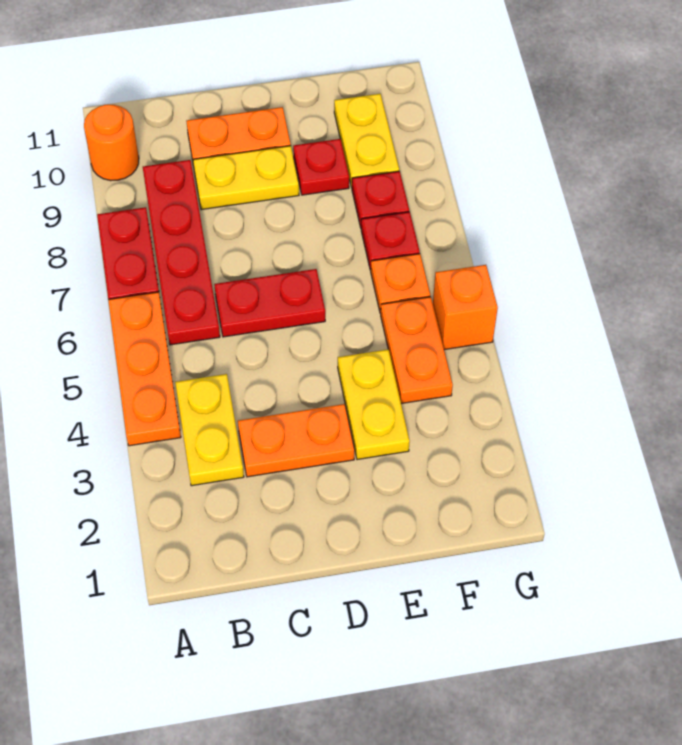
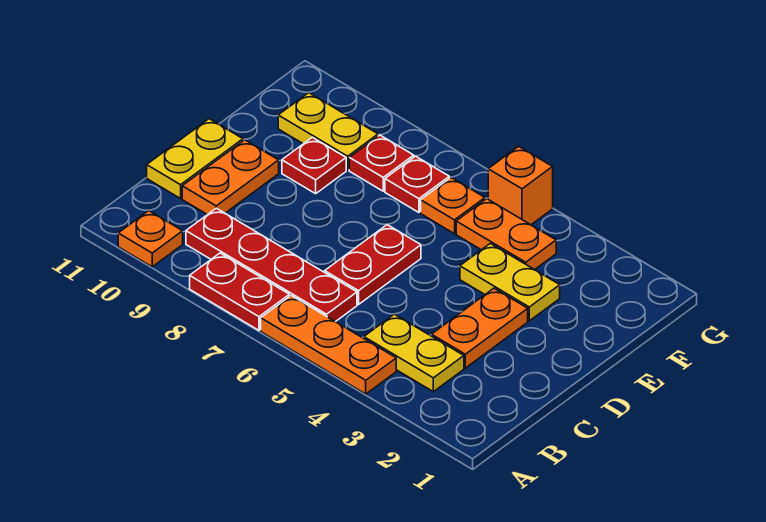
orange 1x1 round brick [84,105,139,181] -> orange 1x1 plate [118,211,183,267]
yellow 1x2 plate [193,146,299,210] -> yellow 1x2 plate moved to [147,119,243,198]

